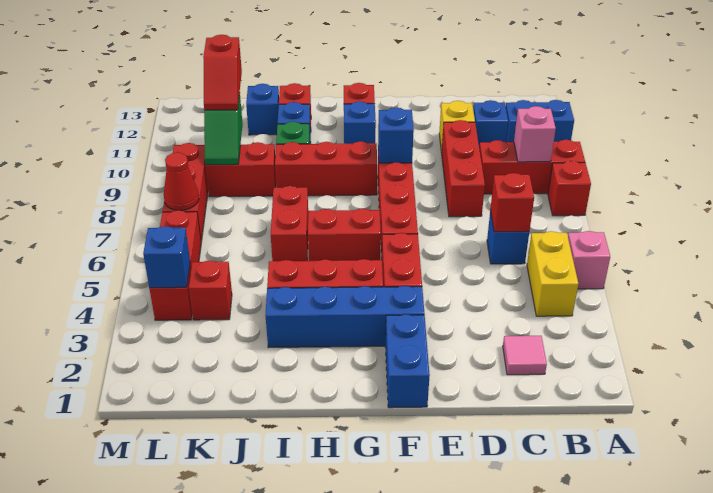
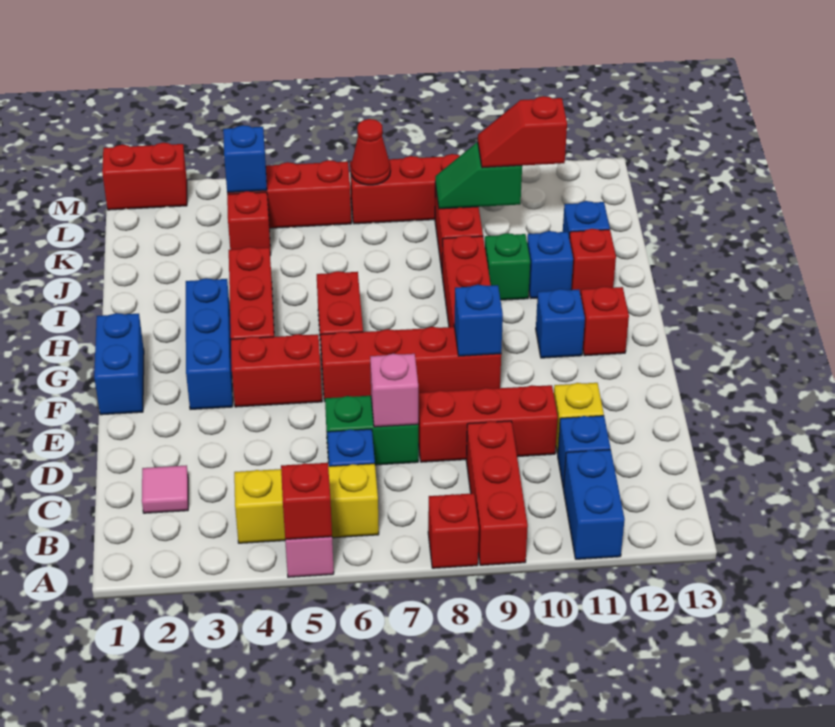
yellow 1x2 brick [527,231,578,316] -> yellow 1x3 brick [234,464,379,543]
pink 1x1 brick [514,106,556,162] -> pink 1x1 brick moved to [370,354,418,427]
red 1x1 brick [490,173,534,232] -> red 1x1 brick moved to [281,463,332,540]
none -> green 1x2 brick [325,396,418,465]
blue 1x2 brick [385,314,430,408] -> blue 1x2 brick turned to [94,313,144,415]
blue 1x4 brick [266,286,424,348] -> blue 1x3 brick [186,278,233,409]
red 1x2 brick [271,186,308,261] -> red 1x2 brick moved to [102,143,187,210]

